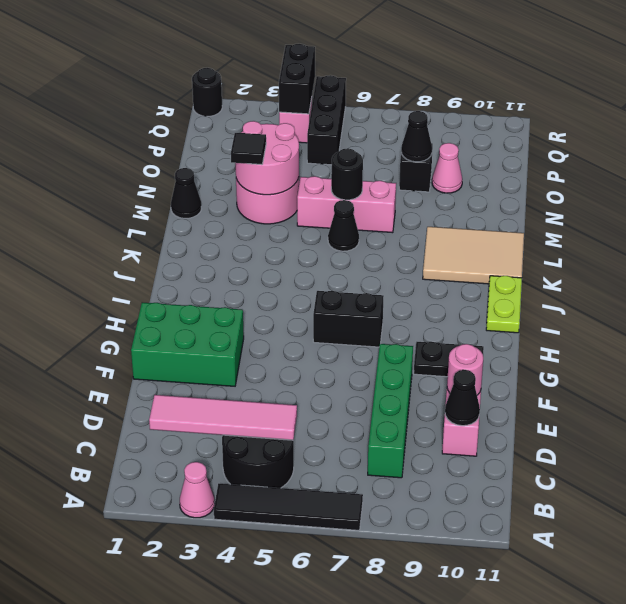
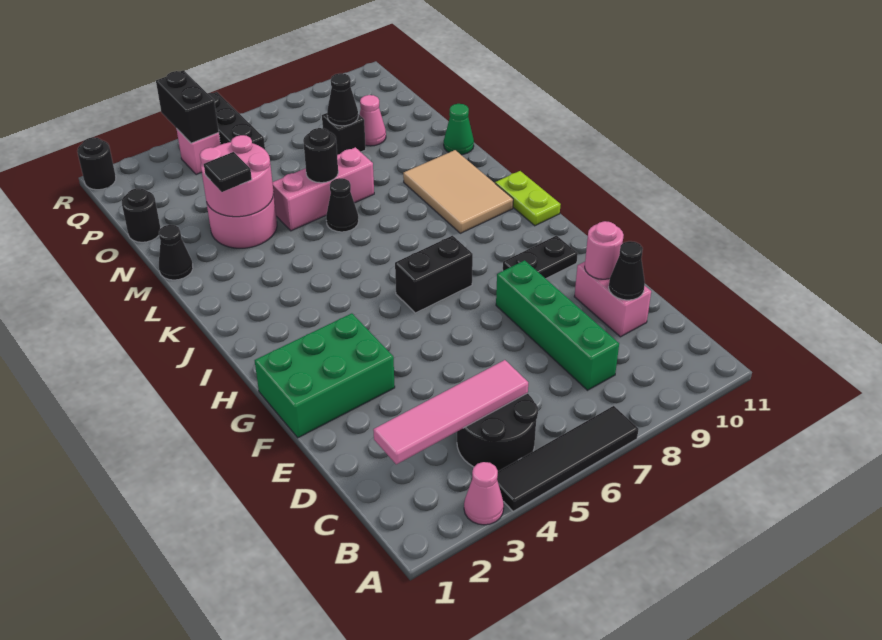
tan 2x3 tile [423,227,524,284] -> tan 2x3 tile turned to [403,150,513,233]
none -> green 1x1 cone [444,104,474,155]
none -> black 1x1 round brick [122,188,161,242]

